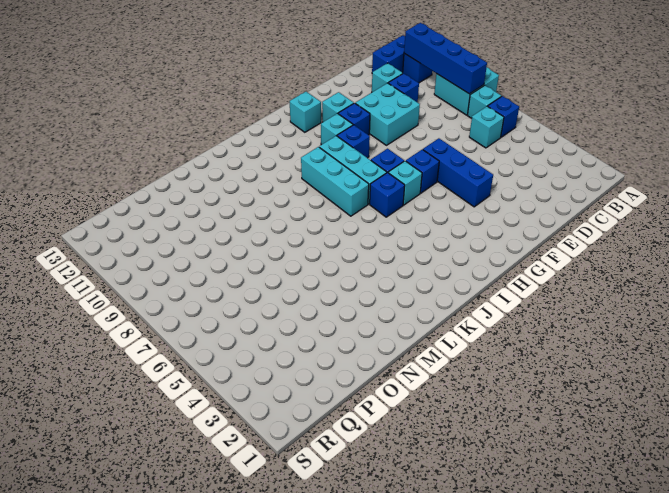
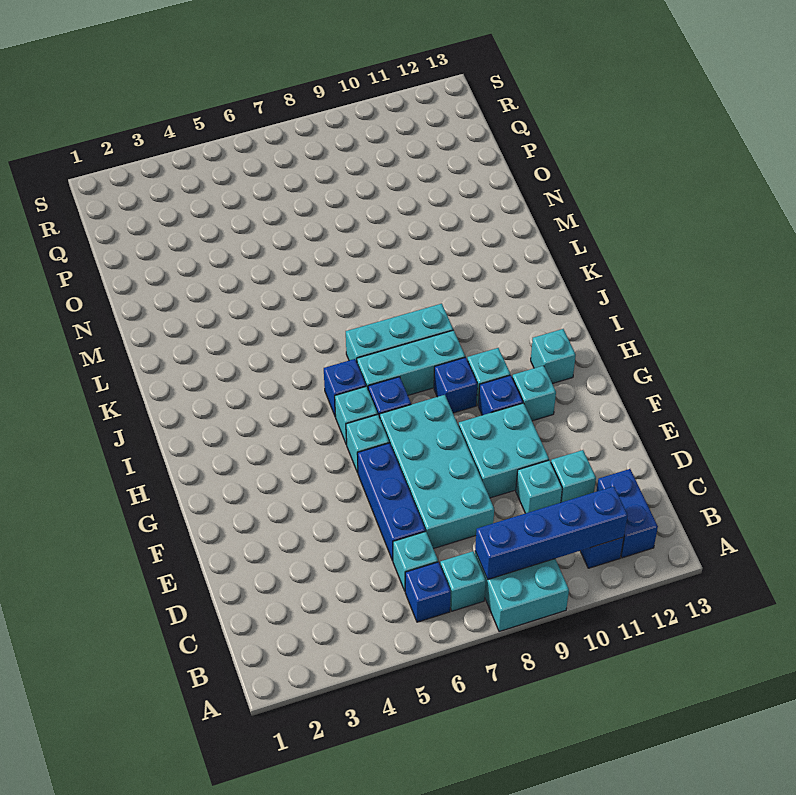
none -> cyan 2x4 brick [380,395,494,549]
blue 1x1 brick [388,73,419,102] -> cyan 1x1 brick [516,460,562,513]
blue 1x3 brick [423,138,493,207] -> blue 1x3 brick turned to [357,443,426,561]
blue 1x1 brick [406,150,439,193] -> cyan 1x1 brick [346,415,389,473]

